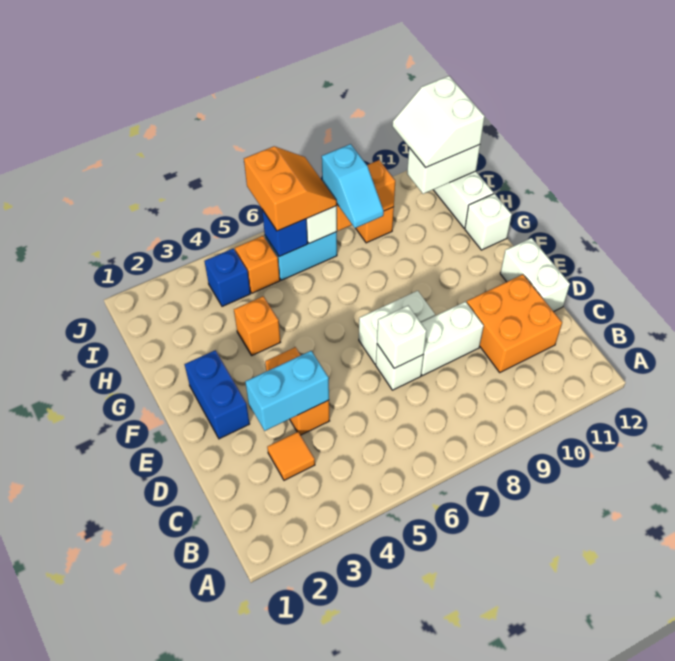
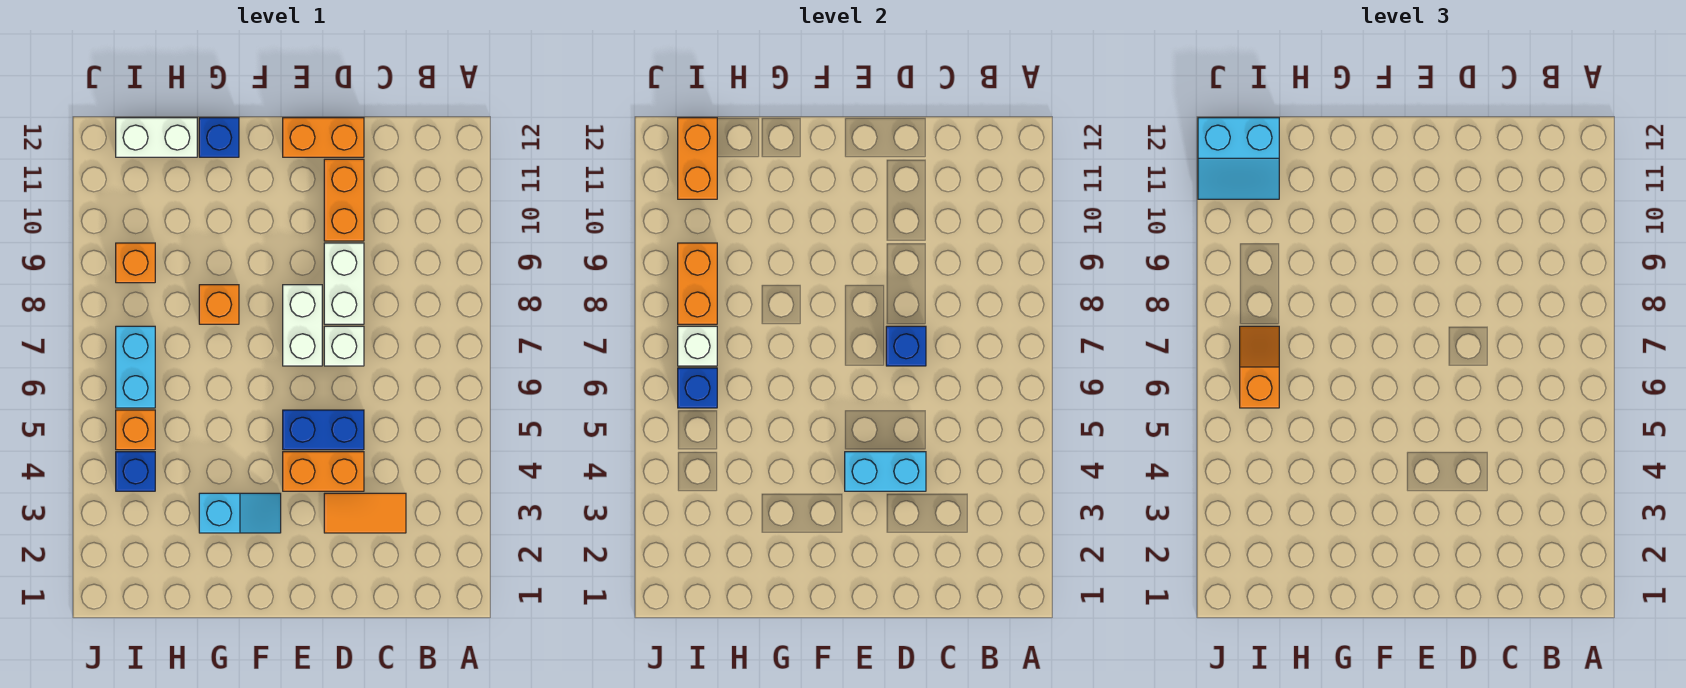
orange 1x1 tile [267,432,315,480] -> orange 1x2 tile [324,493,406,533]
orange 2x2 brick [467,275,562,373] -> orange 1x2 brick [324,159,364,241]
cyan 1x2 brick [245,351,329,431] -> cyan 1x2 brick turned to [845,452,926,491]
white 1x1 brick [377,306,426,368] -> blue 1x1 brick [886,326,926,366]
white 1x2 brick [500,238,570,312] -> orange 1x2 brick [283,118,364,157]
blue 1x2 brick [184,350,250,439] -> blue 1x2 brick moved to [283,410,364,450]
orange 1x1 brick [234,296,280,356] -> orange 1x1 brick moved to [199,285,239,324]
white 1x1 brick [465,194,512,250] -> blue 1x1 brick [199,118,239,157]
cyan 1x2 slope [322,144,384,228] -> cyan 1x2 slope moved to [199,493,281,533]
orange 2x2 slope [244,146,337,231] -> orange 1x2 slope [1240,326,1279,408]
white 1x2 brick [407,145,480,194] -> orange 1x2 brick [678,118,717,199]
white 2x2 slope [392,76,485,167] -> cyan 2x2 slope [1198,118,1279,199]

